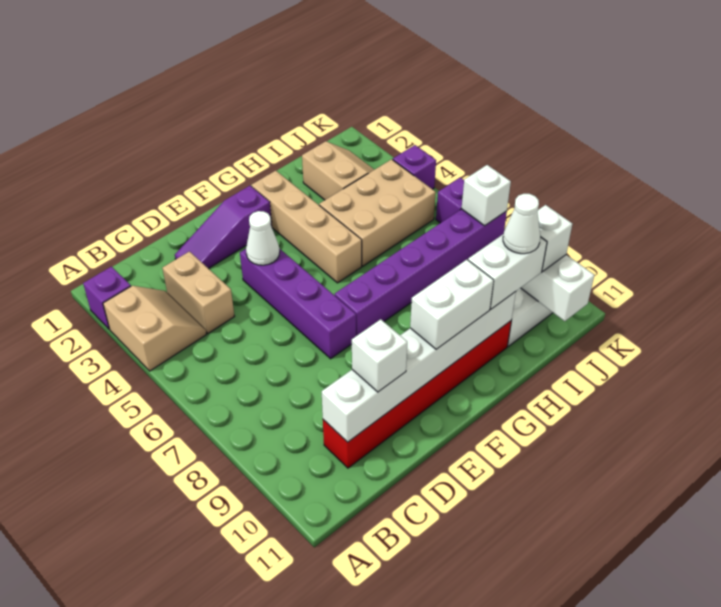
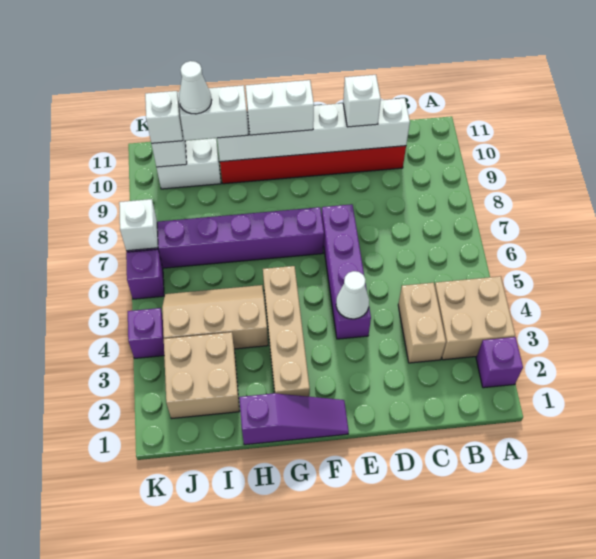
tan 2x2 slope [103,286,207,371] -> tan 2x2 brick [435,276,515,360]
purple 1x3 slope [175,186,272,269] -> purple 1x3 slope moved to [239,393,349,445]
tan 2x3 brick [319,159,436,266] -> tan 2x3 slope [162,285,268,349]
tan 2x2 slope [302,141,374,200] -> tan 2x2 brick [164,332,240,419]

